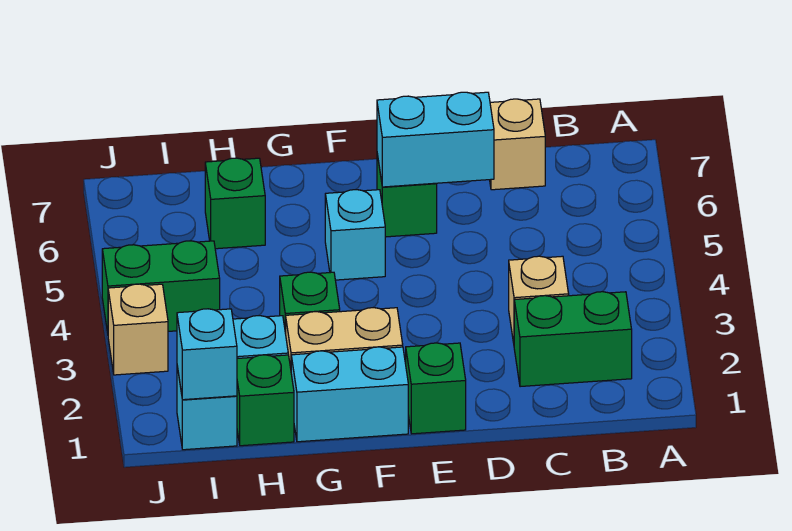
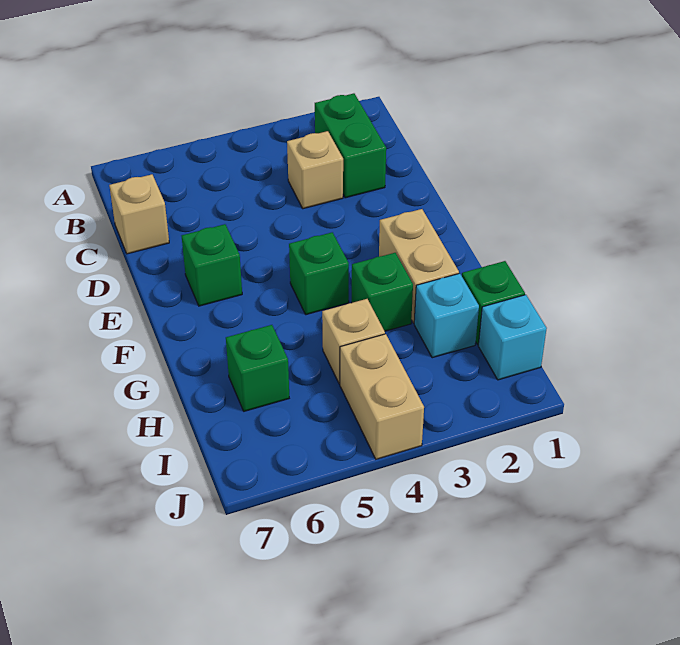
cyan 1x2 brick [377,92,494,187] -> none
green 1x1 brick [406,343,466,434] -> green 1x1 brick moved to [289,232,349,315]
cyan 1x2 brick [291,347,408,442] -> none
cyan 1x1 brick [325,190,385,280] -> none
cyan 1x1 brick [177,309,237,400] -> none
green 1x2 brick [102,241,220,333] -> tan 1x2 brick [340,334,424,459]
tan 1x1 brick [108,284,168,375] -> tan 1x1 brick moved to [322,299,385,384]

